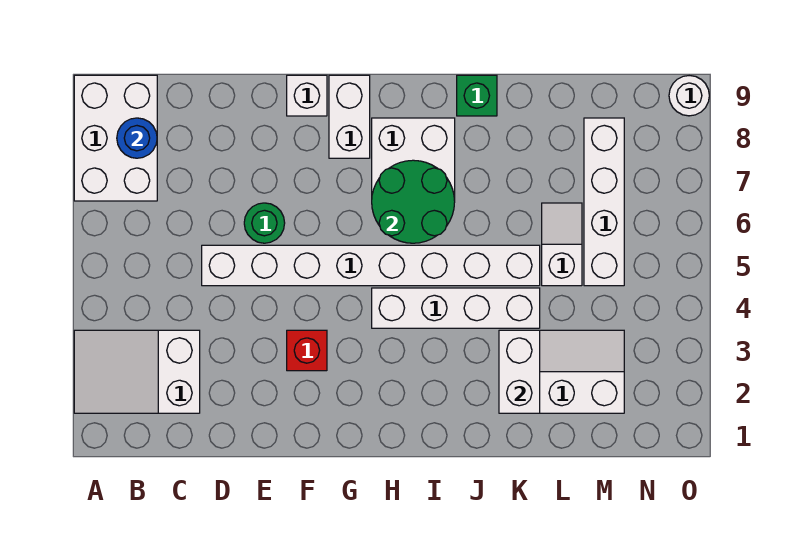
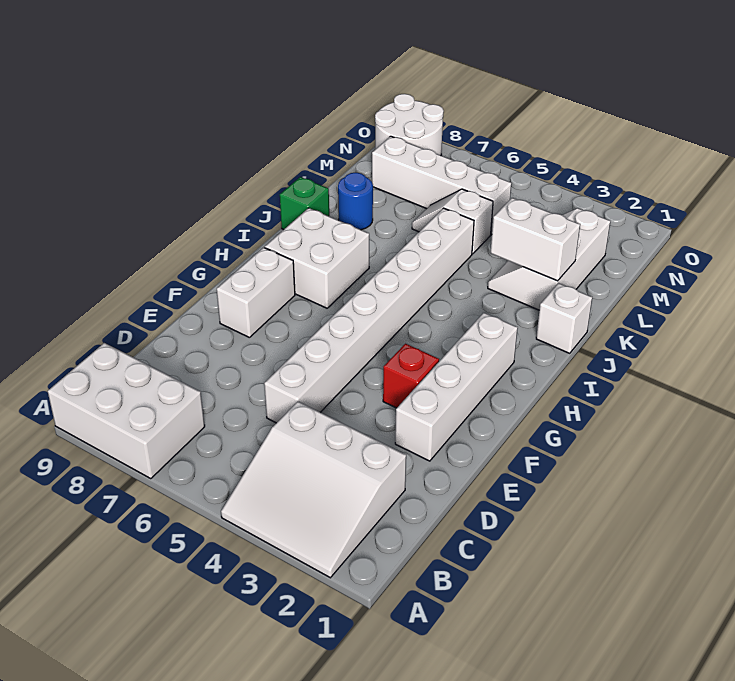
white 2x3 slope [74,330,200,413] -> white 3x3 slope [221,402,406,578]
blue 1x1 round brick [117,118,157,158] -> blue 1x1 round brick moved to [338,173,373,230]
green 1x1 round brick [244,203,285,243] -> none
white 1x1 brick [287,75,327,116] -> white 1x1 brick moved to [536,283,592,353]
white 1x2 brick [329,75,370,158] -> white 1x2 brick turned to [217,247,295,338]
white 1x4 brick [372,288,540,328] -> white 1x4 brick moved to [395,313,518,461]
green 2x2 round brick [372,160,455,243] -> none
white 1x1 round brick [669,76,709,116] -> white 2x2 round brick [375,94,444,155]

